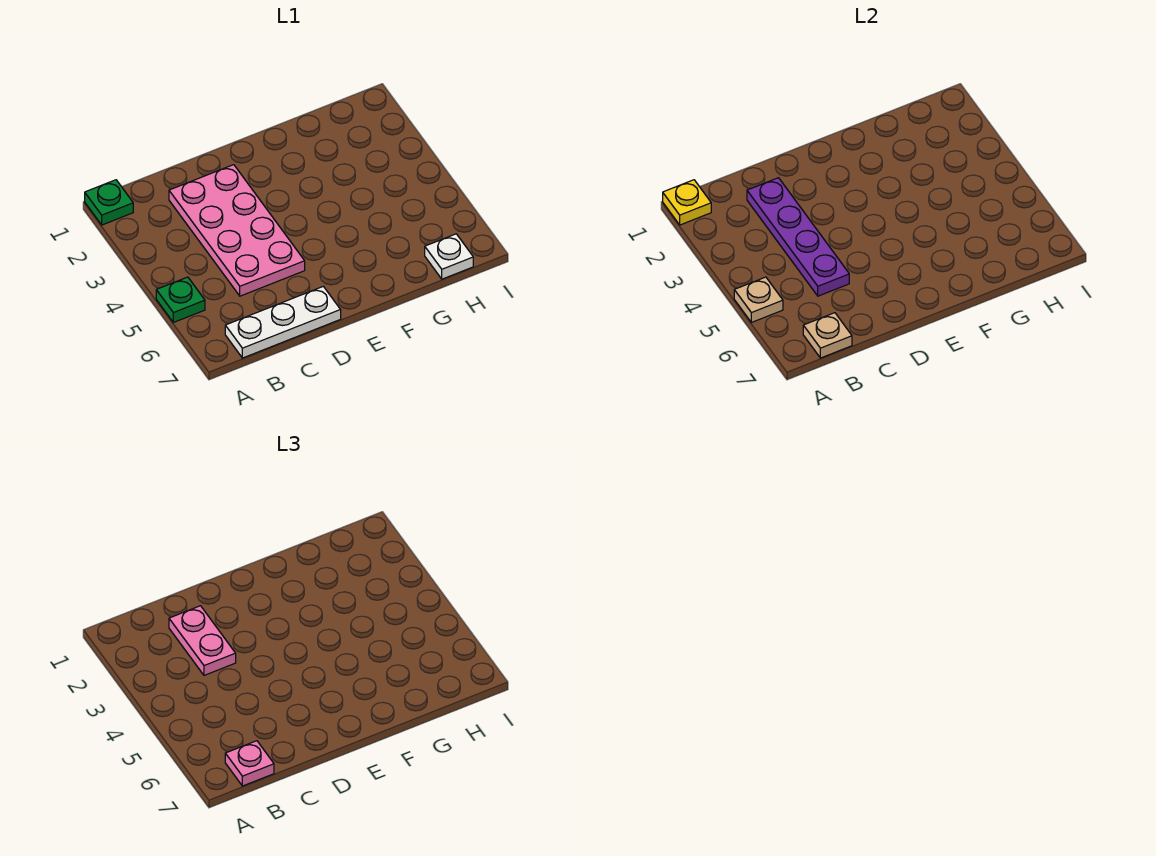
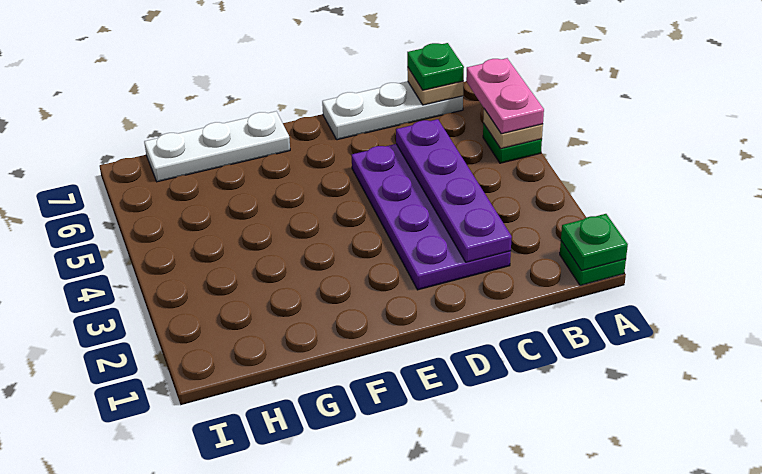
yellow 1x1 plate [663,180,711,225] -> green 1x1 plate [561,214,628,271]
pink 1x1 plate [225,741,274,786] -> green 1x1 plate [407,43,464,90]
pink 2x4 plate [169,165,305,296] -> purple 2x4 plate [352,144,511,290]
pink 1x2 plate [169,606,236,675] -> pink 1x2 plate moved to [466,58,544,134]
white 1x1 plate [425,234,473,279] -> white 1x3 plate [144,111,290,182]

